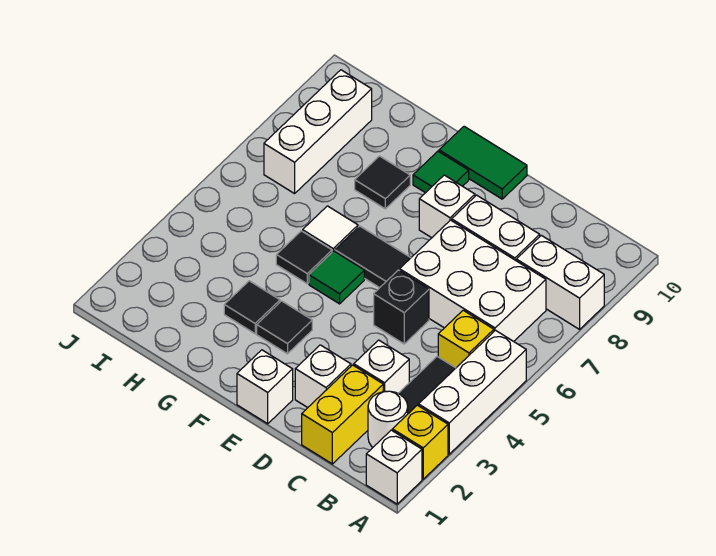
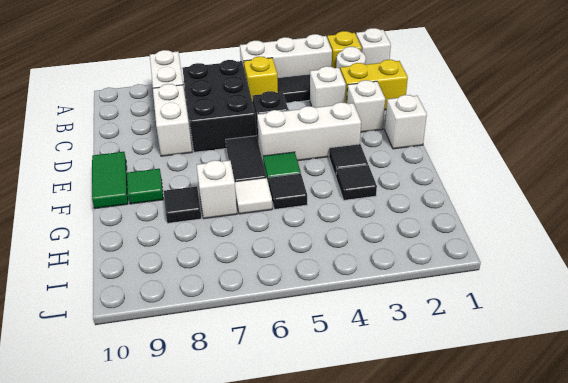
white 2x3 brick [400,220,546,341] -> black 2x3 brick [182,60,256,152]
white 1x1 brick [419,175,475,238] -> white 1x1 brick moved to [197,160,237,219]
white 1x3 brick [264,70,372,194] -> white 1x3 brick moved to [257,102,361,161]

